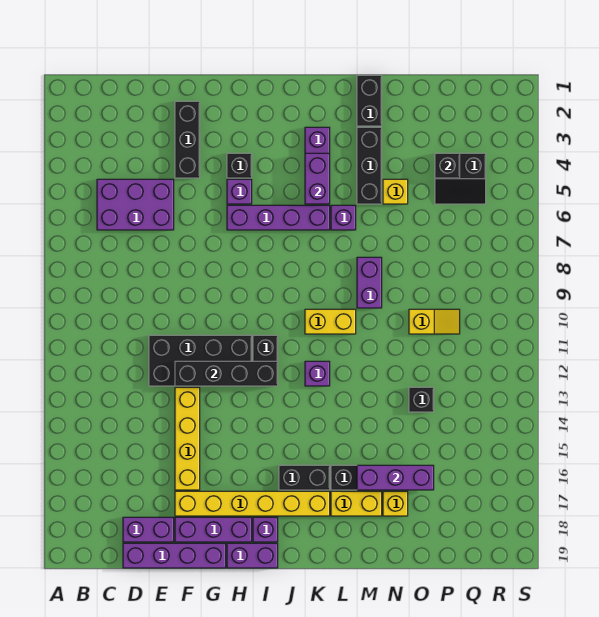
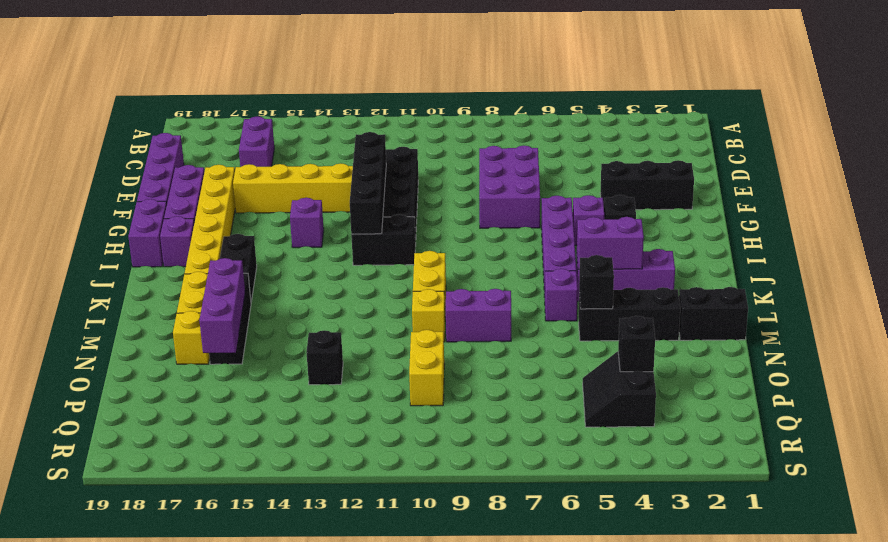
purple 2x3 brick [97,179,174,230] -> purple 2x3 brick moved to [479,145,540,228]
purple 1x2 brick [123,517,174,542] -> purple 1x2 brick moved to [239,116,274,167]
purple 1x1 brick [305,361,330,386] -> purple 1x1 brick moved to [290,198,324,248]
none -> black 1x1 brick [579,255,614,309]
yellow 1x1 brick [383,179,408,204] -> yellow 1x1 brick moved to [412,289,445,342]
yellow 1x2 slope [409,309,460,334] -> yellow 1x2 brick [409,330,444,406]

